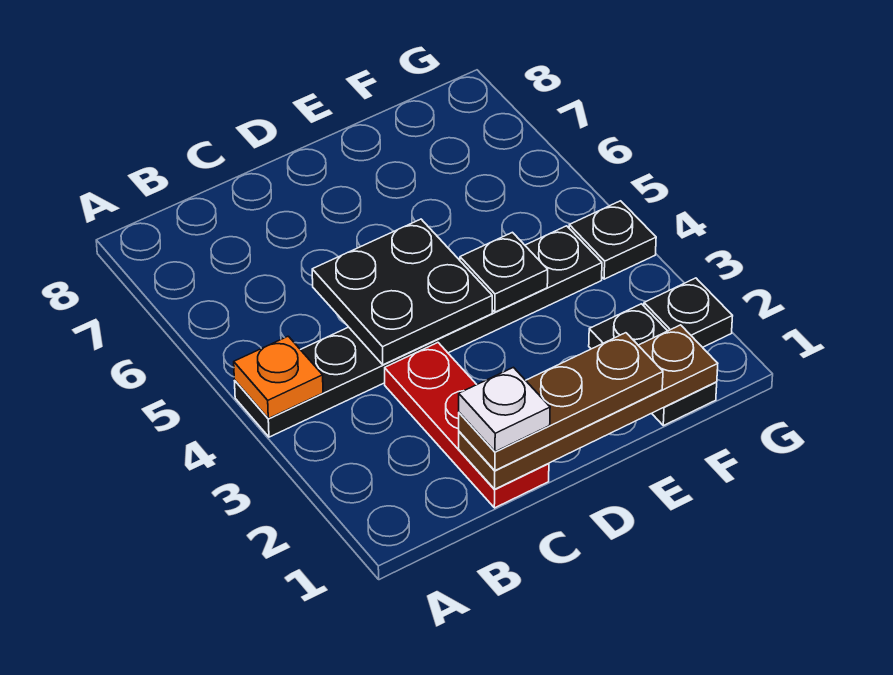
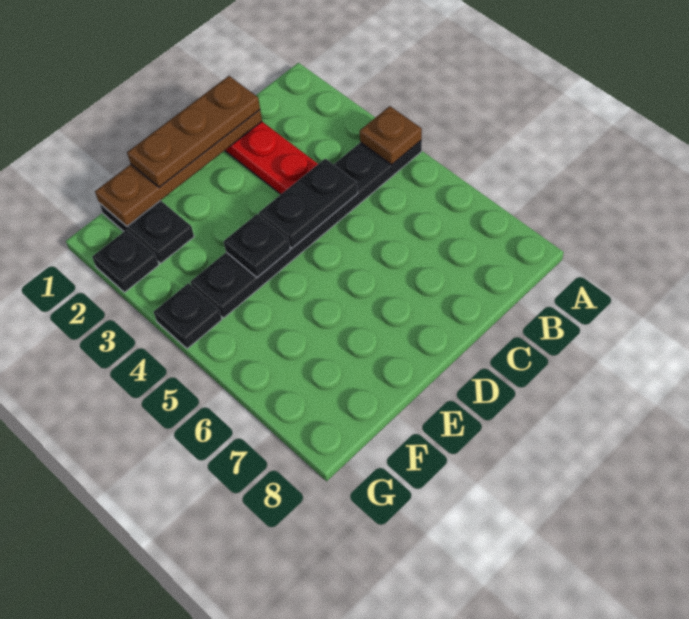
orange 1x1 plate [234,336,323,419] -> brown 1x1 plate [360,106,422,165]
white 1x1 plate [459,367,550,452] -> none
black 2x2 plate [312,219,492,365] -> black 1x2 plate [259,159,358,248]

